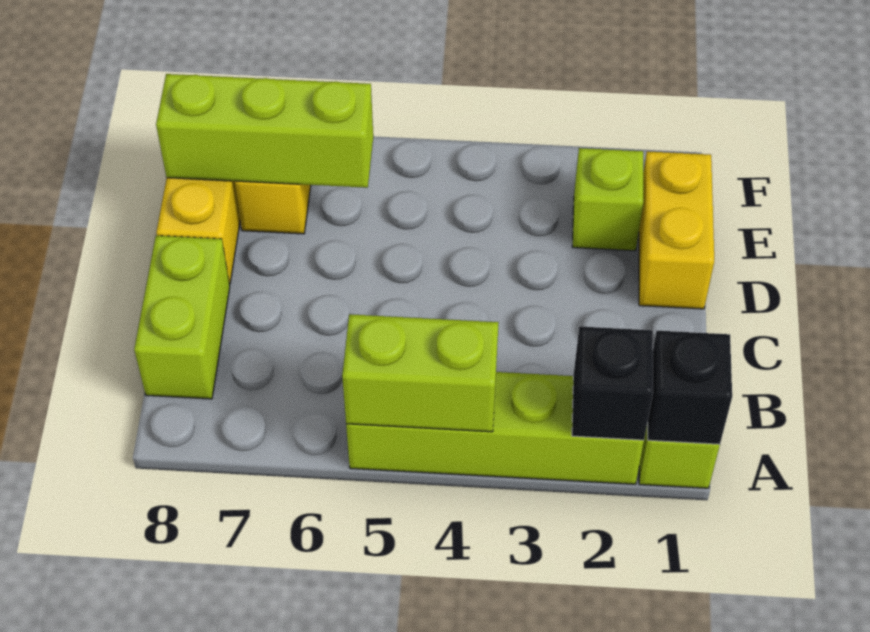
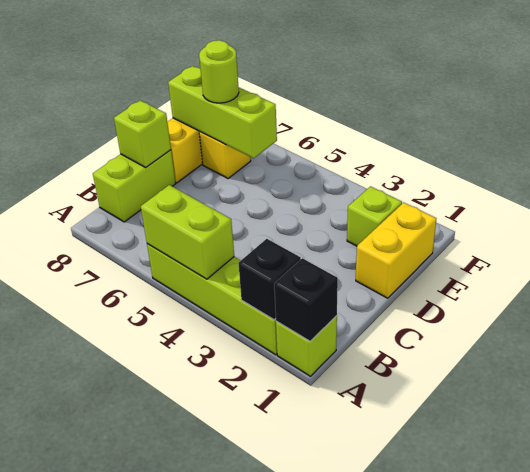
none -> lime 1x1 brick [114,100,171,167]
none -> lime 1x1 round brick [199,40,239,103]

